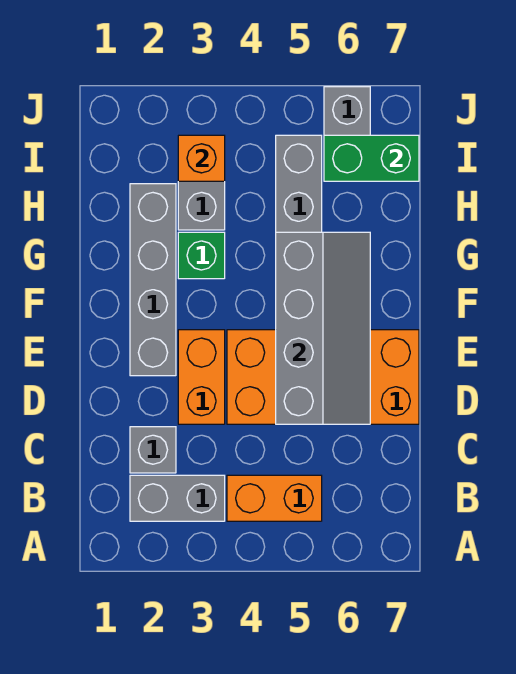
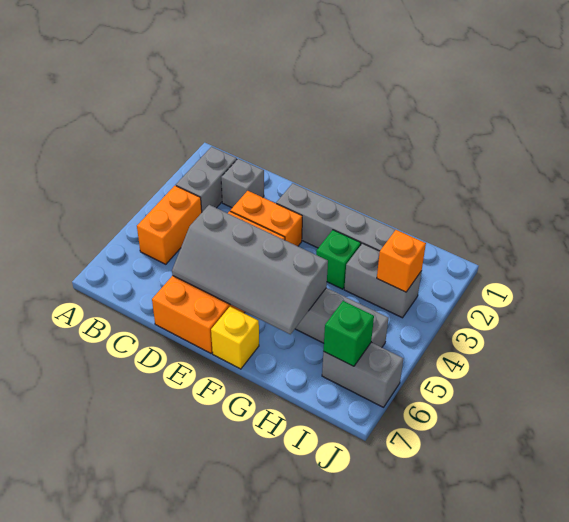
none -> yellow 1x1 brick [211,306,259,369]
green 1x2 brick [324,135,419,181] -> green 1x1 brick [323,301,374,366]

